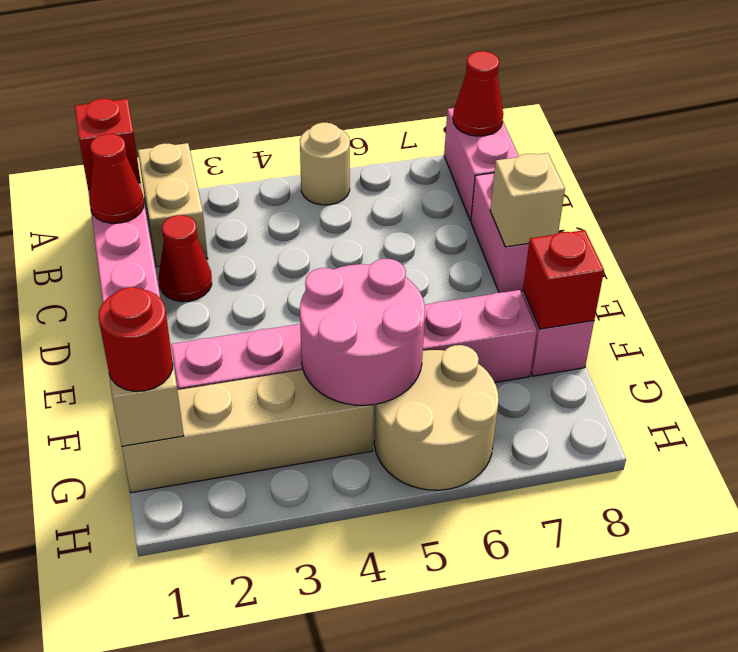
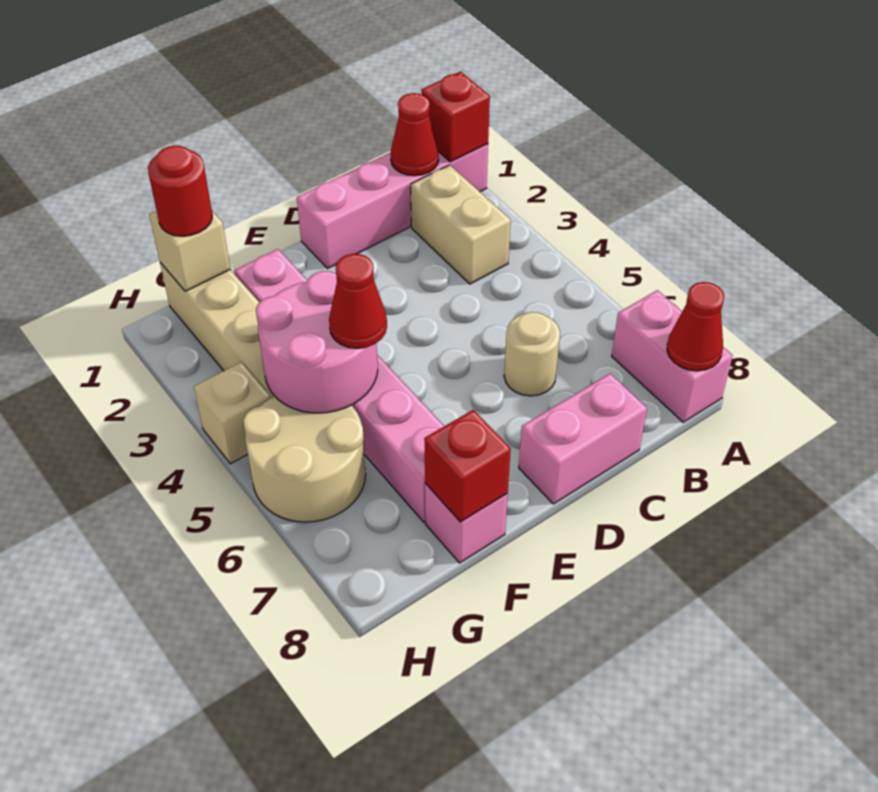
tan 1x2 brick [138,143,208,267] -> tan 1x2 brick turned to [411,165,511,284]
tan 1x1 round brick [300,123,350,205] -> tan 1x1 round brick moved to [504,312,560,396]
pink 1x2 brick [444,108,519,221] -> pink 1x2 brick turned to [612,290,733,422]
red 1x1 cone [159,215,212,302] -> red 1x1 cone moved to [329,254,387,348]
tan 1x1 brick [490,153,565,247] -> tan 1x1 brick moved to [194,362,271,464]

